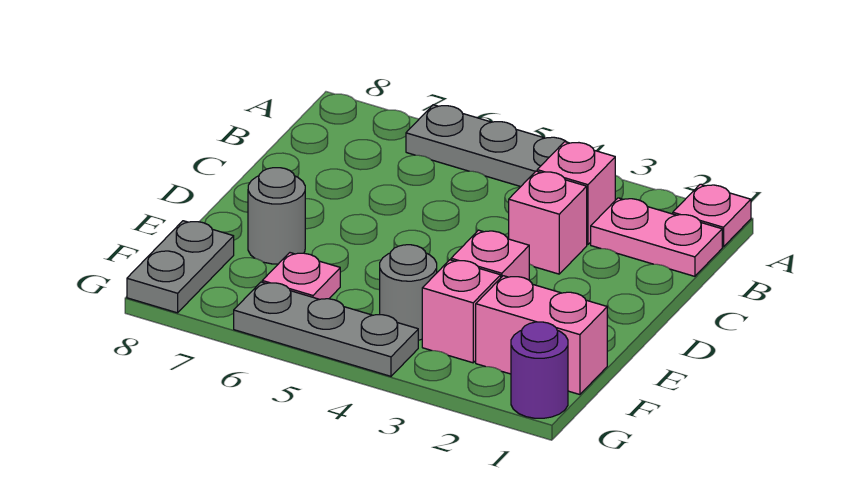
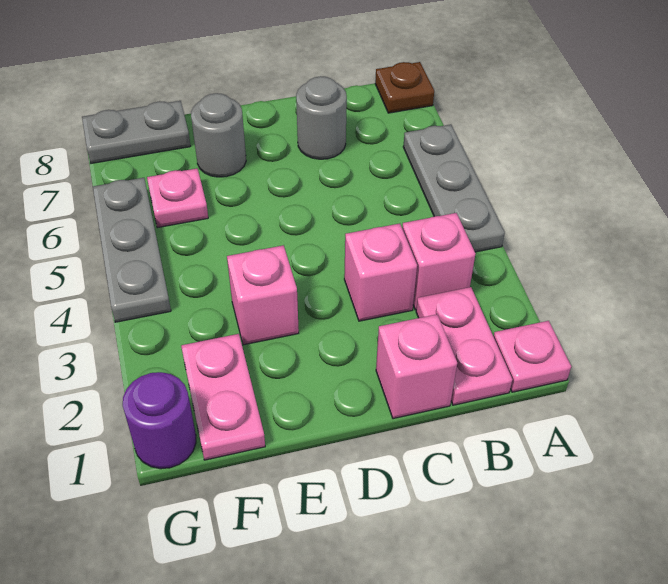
none -> brown 1x1 plate [375,62,434,113]
pink 1x2 brick [476,276,607,395] -> pink 1x2 plate [181,334,265,460]
pink 1x1 brick [422,260,501,363] -> pink 1x1 brick moved to [376,314,457,419]
grey 1x1 round brick [380,245,437,340] -> grey 1x1 round brick moved to [296,76,347,159]

